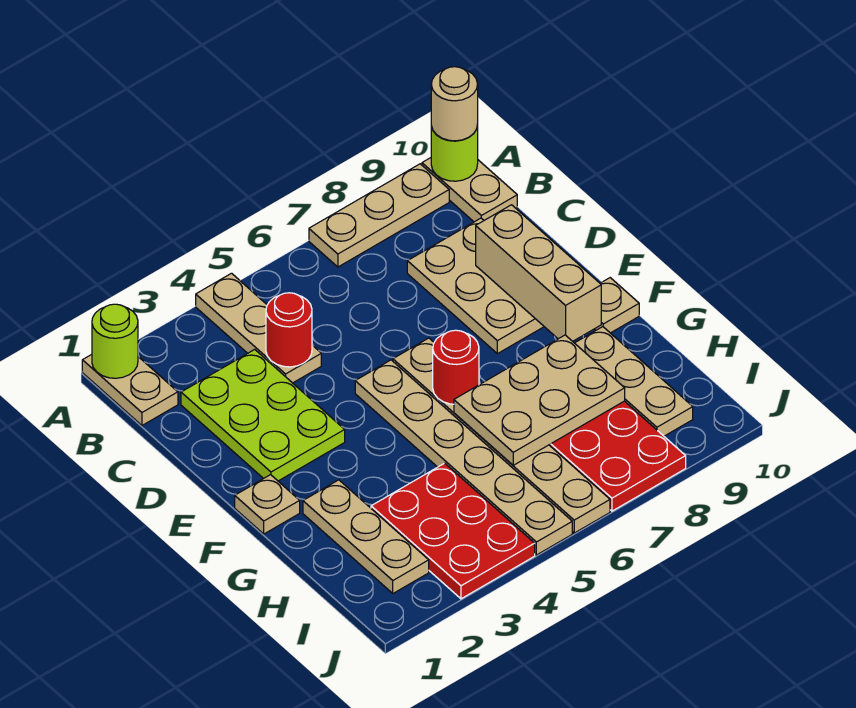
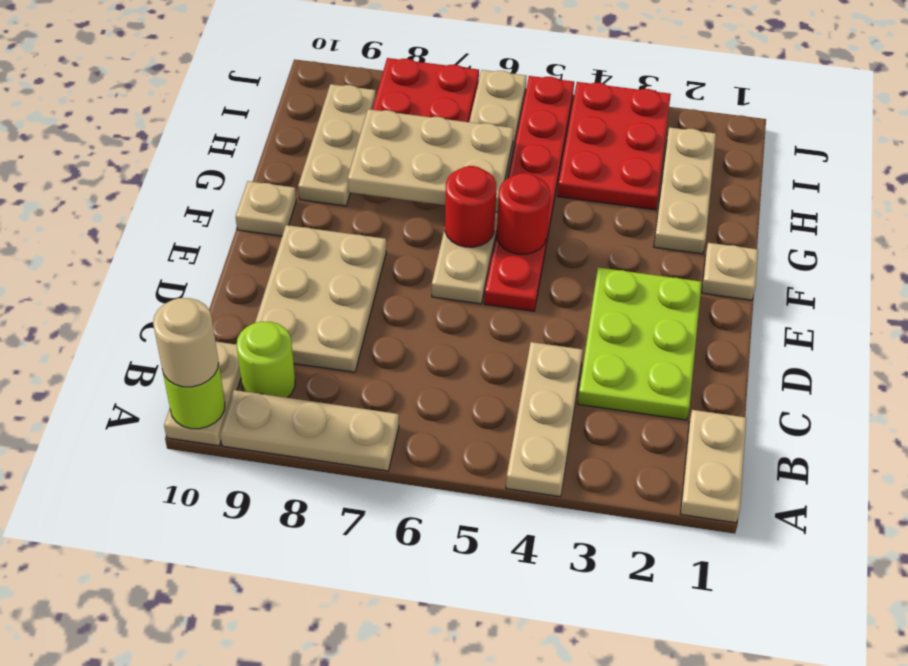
lime 1x1 round brick [92,304,138,378] -> lime 1x1 round brick moved to [237,322,295,398]
red 1x1 round brick [266,293,312,367] -> red 1x1 round brick moved to [497,173,550,254]
tan 1x3 brick [476,205,601,341] -> none
tan 1x6 plate [355,360,572,555] -> red 1x6 plate [484,76,574,311]

